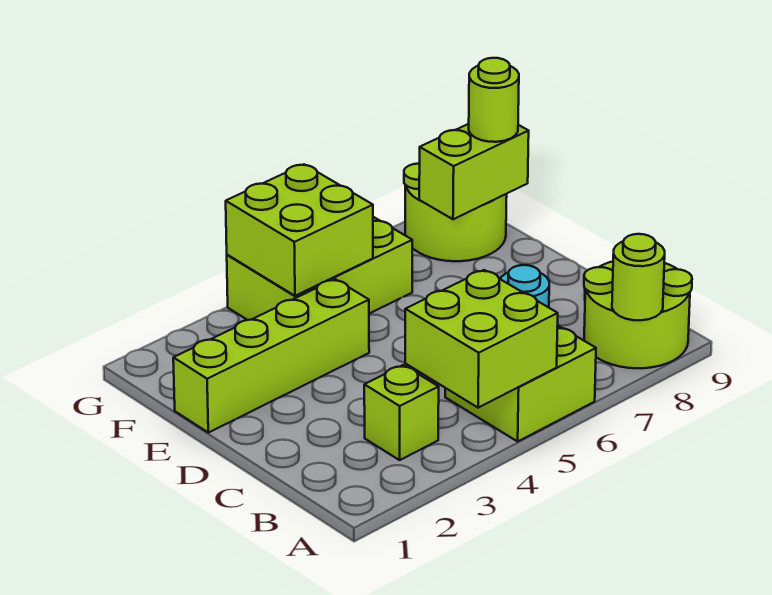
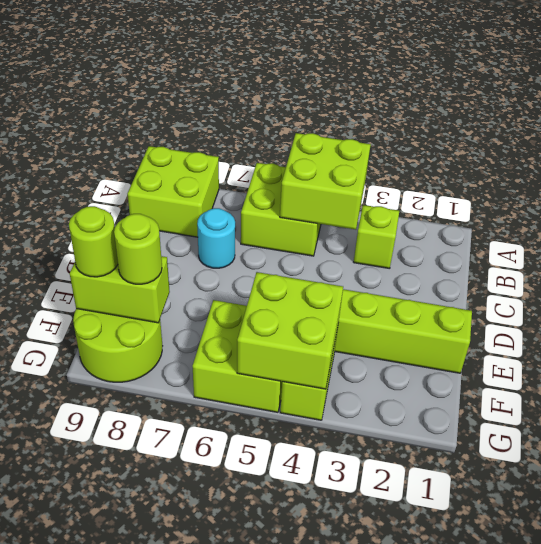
lime 2x2 round brick [584,261,692,368] -> lime 2x2 brick [128,146,219,237]
lime 1x1 round brick [612,234,665,320] -> lime 1x1 round brick moved to [114,214,162,284]

